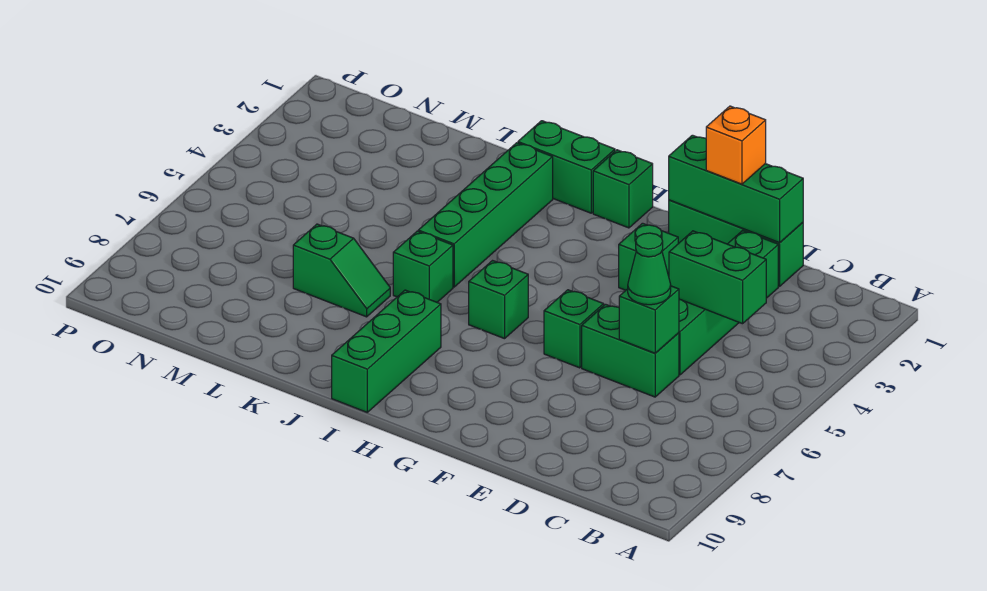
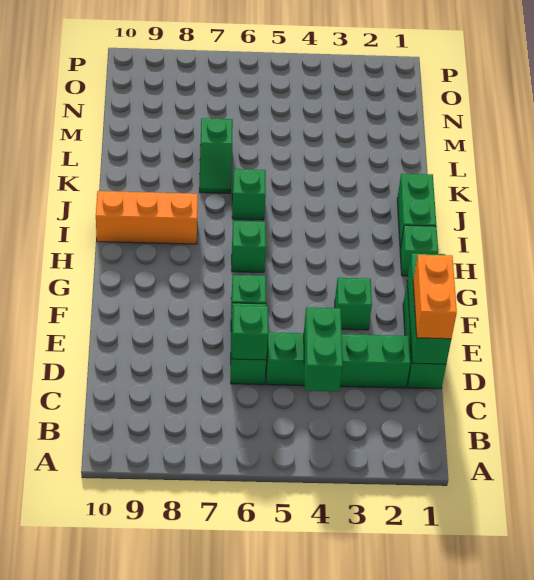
green 1x1 cone [628,233,671,305] -> none
orange 1x1 brick [706,106,766,184] -> orange 1x2 brick [413,255,457,339]
green 1x3 brick [332,290,441,412] -> orange 1x3 brick [96,191,198,244]
green 1x4 brick [418,143,553,287] -> none

